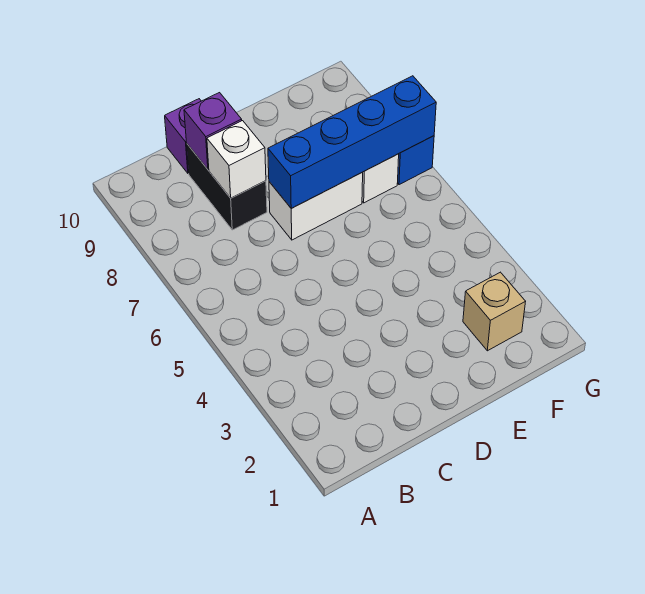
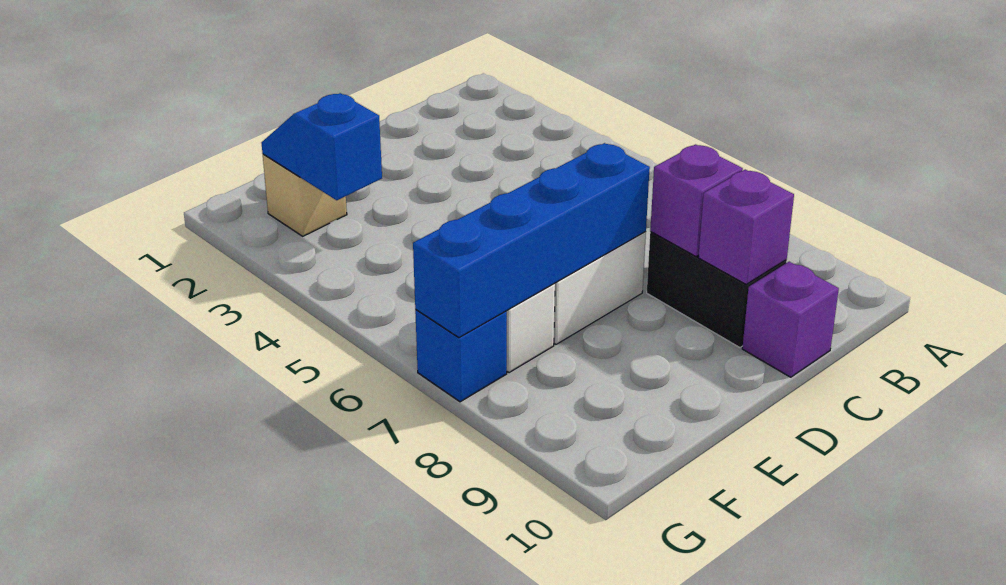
white 1x1 brick [207,121,266,198] -> purple 1x1 brick [650,144,743,257]
none -> blue 1x2 slope [261,93,382,200]

